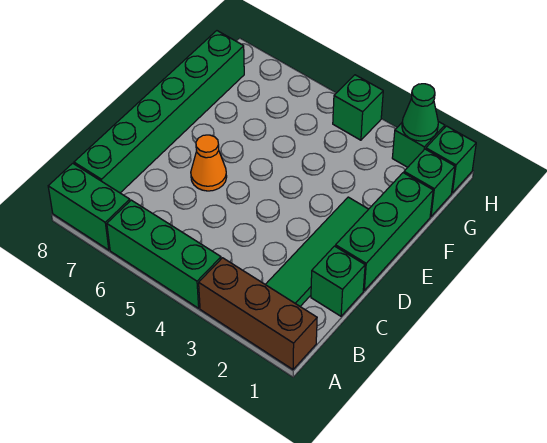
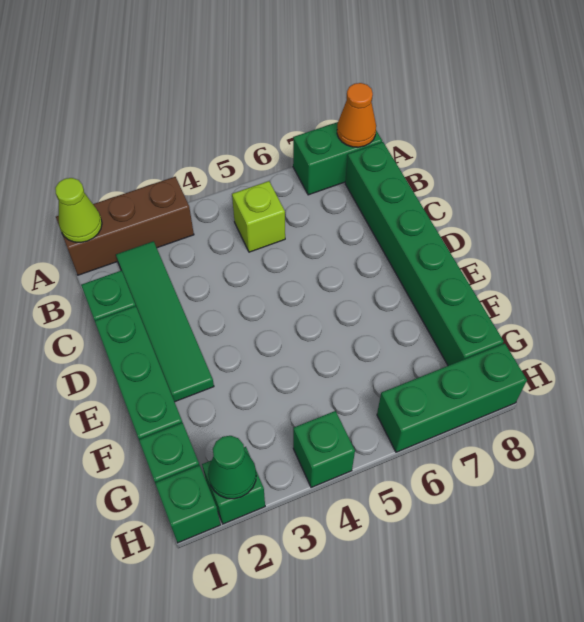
none -> lime 1x1 cone [55,178,102,242]
green 1x3 brick [107,200,221,308] -> green 1x3 brick moved to [377,343,527,452]
none -> lime 1x1 brick [232,181,285,252]
orange 1x1 cone [191,135,227,191] -> orange 1x1 cone moved to [337,83,376,147]

